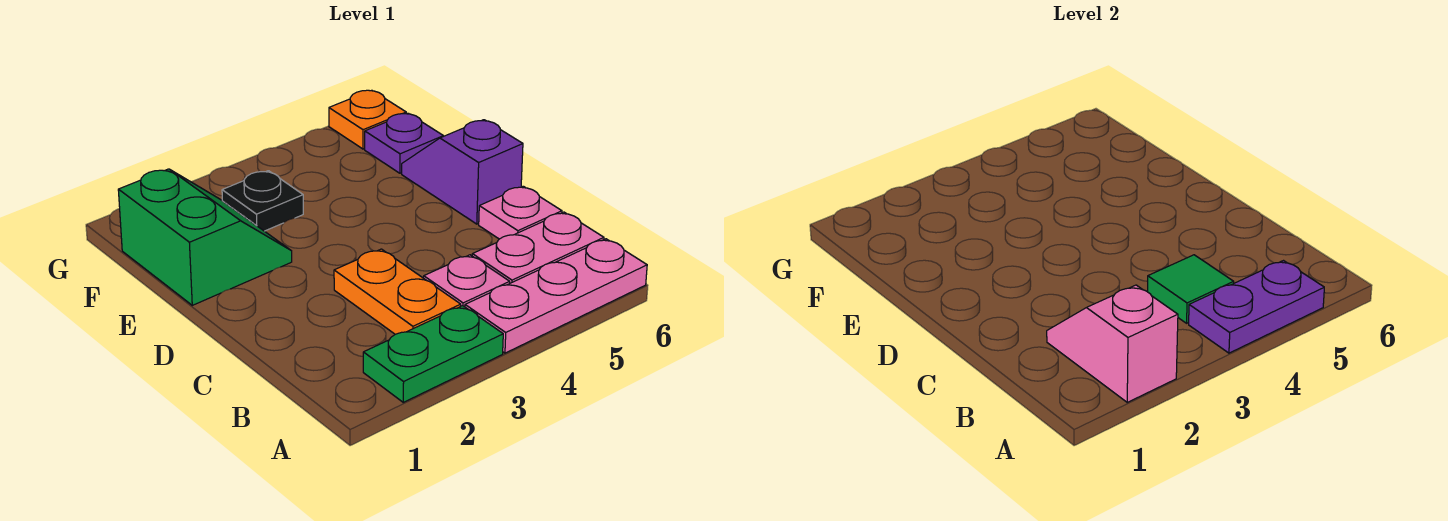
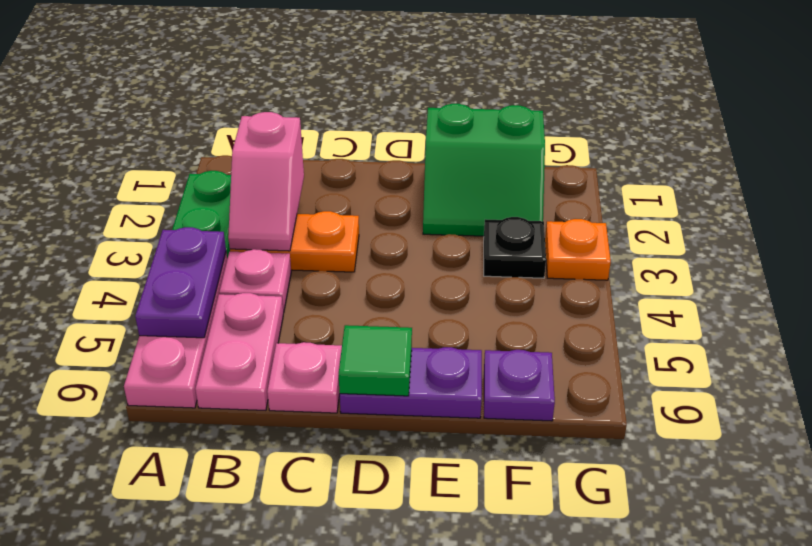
pink 1x2 slope [1047,285,1178,402] -> pink 1x2 slope turned to [228,112,304,251]
green 1x1 tile [1148,255,1234,323] -> green 1x1 tile moved to [339,325,412,396]
purple 1x2 slope [402,120,523,224] -> purple 1x2 plate [340,347,482,418]
orange 1x1 plate [329,90,406,149] -> orange 1x1 plate moved to [545,219,611,280]

